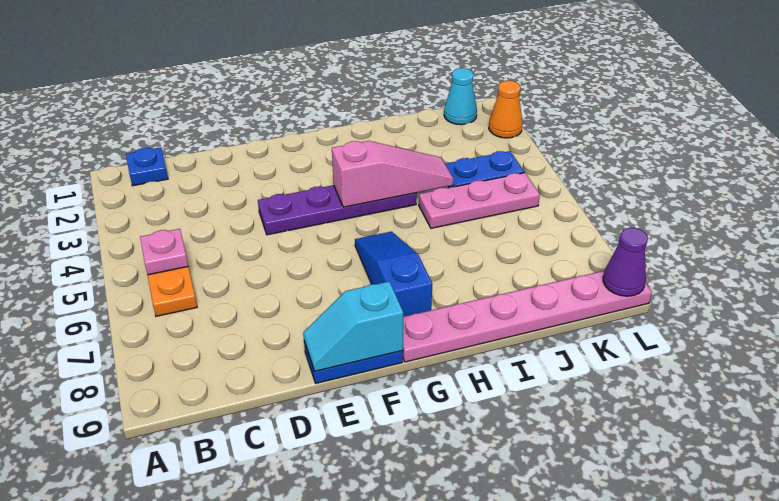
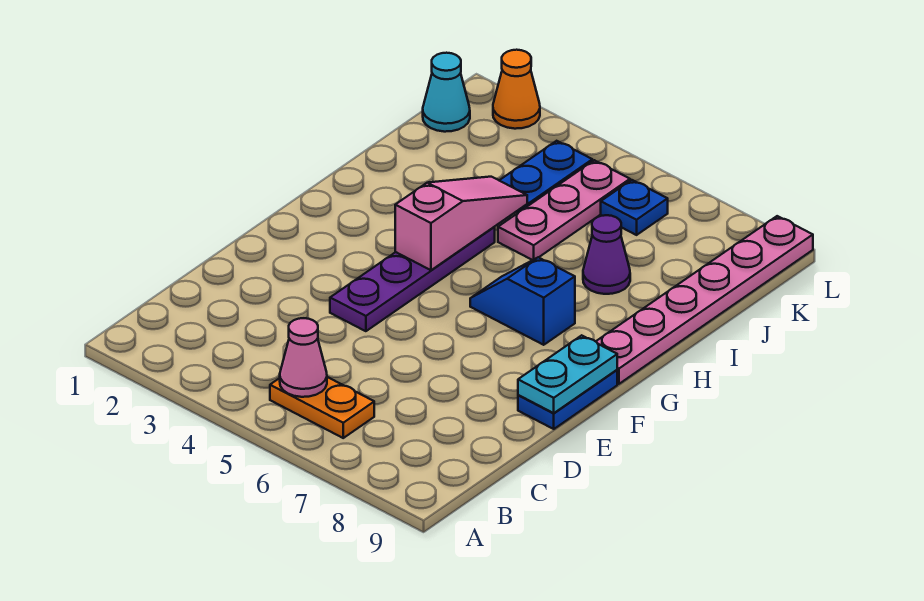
blue 1x1 plate [126,147,168,186] -> blue 1x1 plate moved to [601,180,668,235]
pink 1x1 plate [140,229,188,275] -> pink 1x1 cone [280,318,327,397]
cyan 1x2 slope [303,282,403,371] -> cyan 1x2 plate [518,335,617,413]
blue 1x3 slope [355,231,432,317] -> blue 1x2 slope [470,257,575,345]
purple 1x1 cone [603,228,648,296] -> purple 1x1 cone moved to [583,215,630,294]

